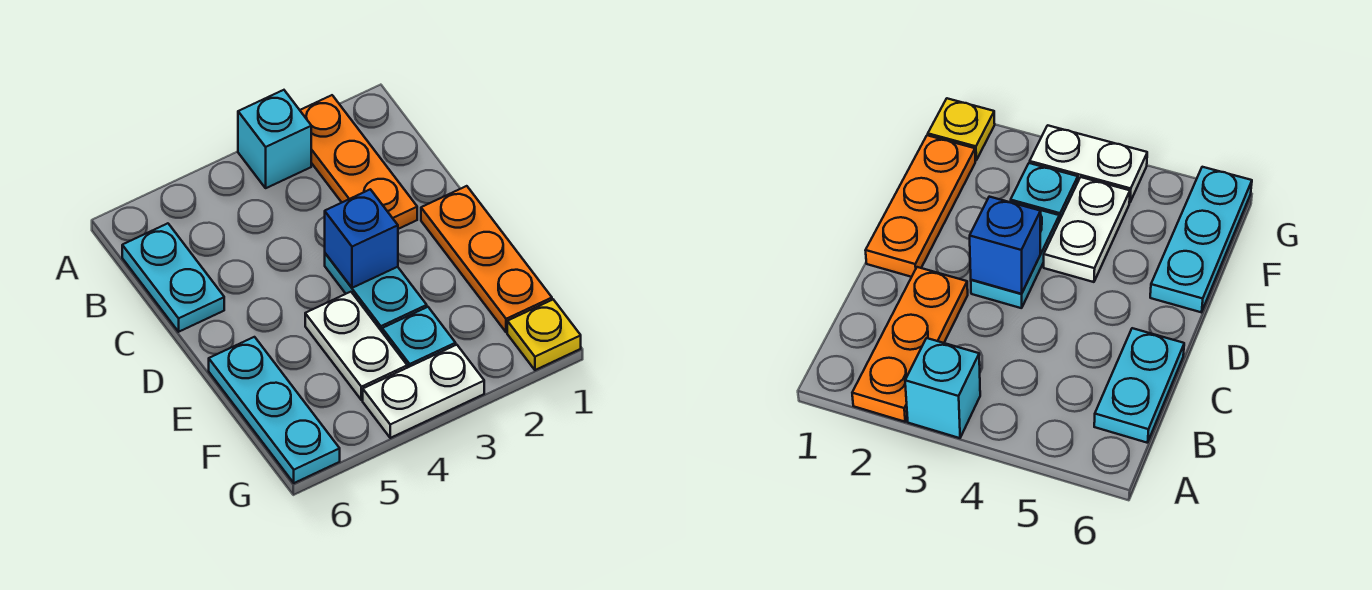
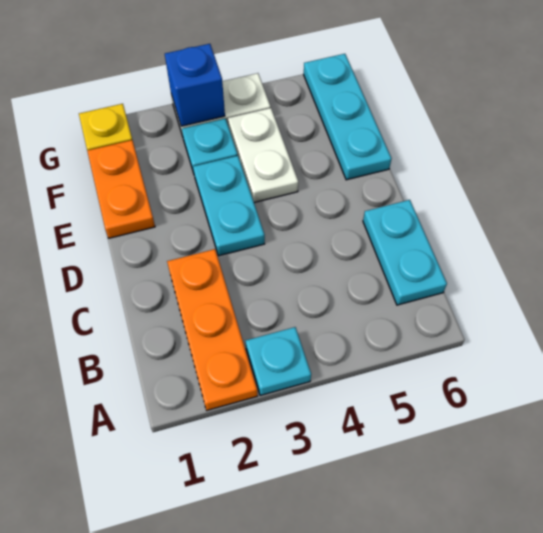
cyan 1x1 brick [238,90,311,188] -> cyan 1x1 plate [246,327,311,396]
orange 1x3 plate [421,186,552,332] -> orange 1x2 plate [87,140,155,238]
blue 1x1 brick [325,189,398,288] -> blue 1x1 brick moved to [165,44,225,126]

